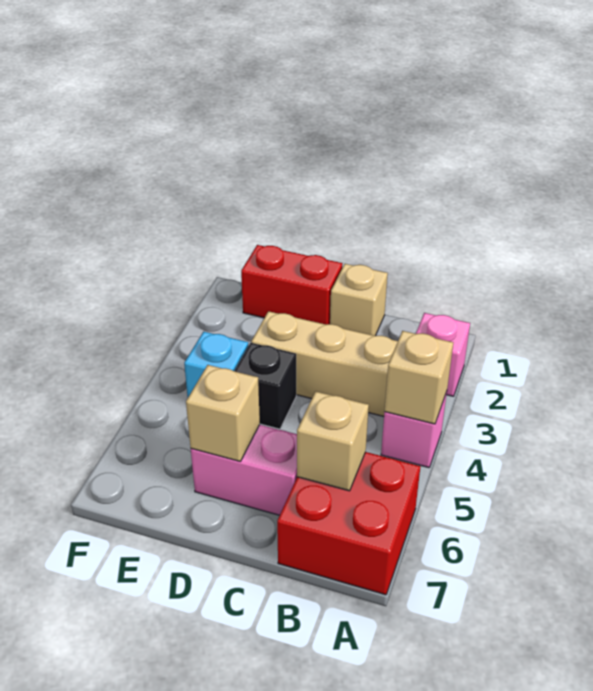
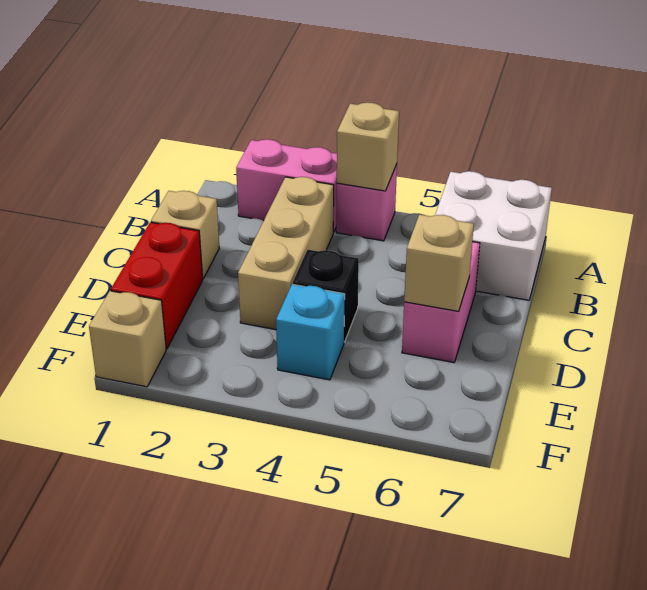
pink 1x1 brick [416,313,470,396] -> pink 1x2 brick [236,139,337,232]
red 2x2 brick [277,452,421,595] -> white 2x2 brick [435,171,552,300]
tan 1x1 brick [297,391,369,491] -> tan 1x1 brick moved to [89,291,166,387]

